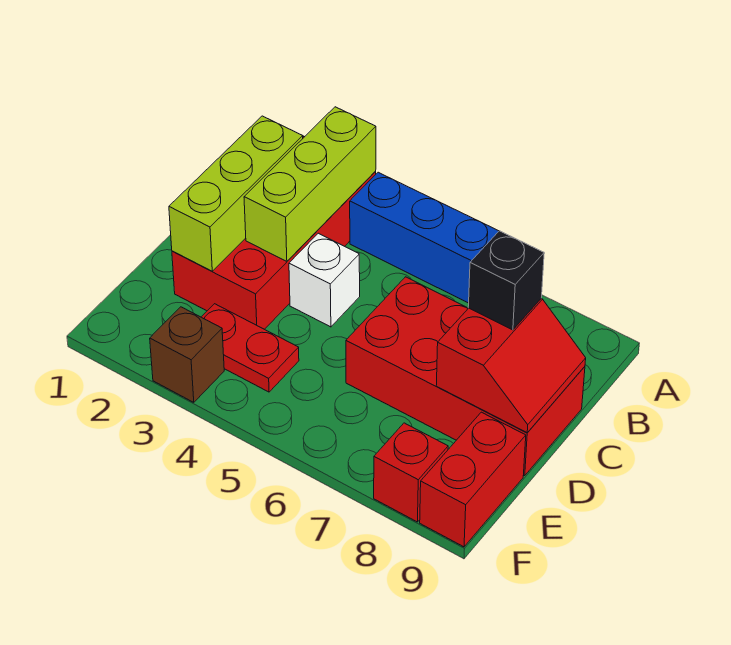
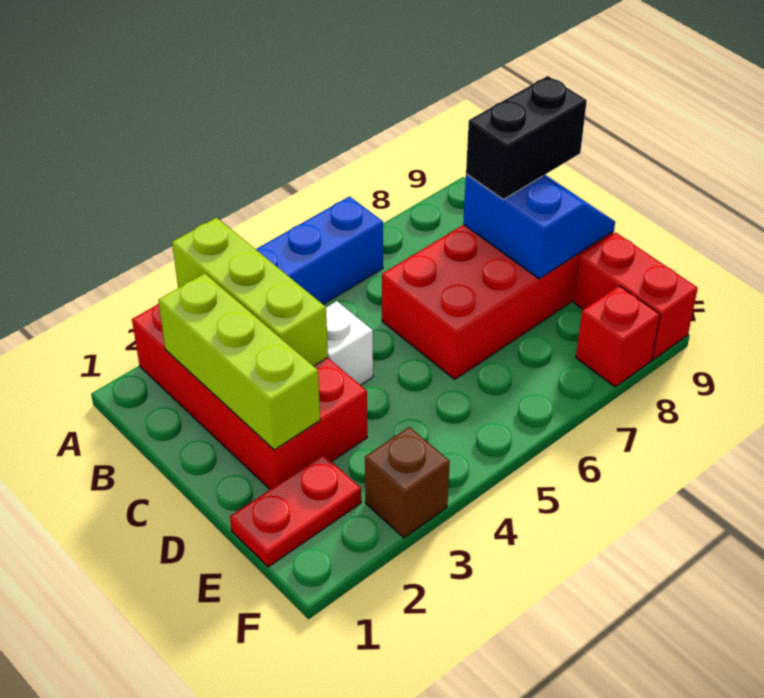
red 2x2 slope [436,299,586,433] -> blue 2x2 slope [463,174,615,279]
black 1x1 brick [468,231,544,330] -> black 1x2 brick [466,76,587,199]
red 1x2 plate [202,304,299,392] -> red 1x2 plate moved to [230,455,361,567]

